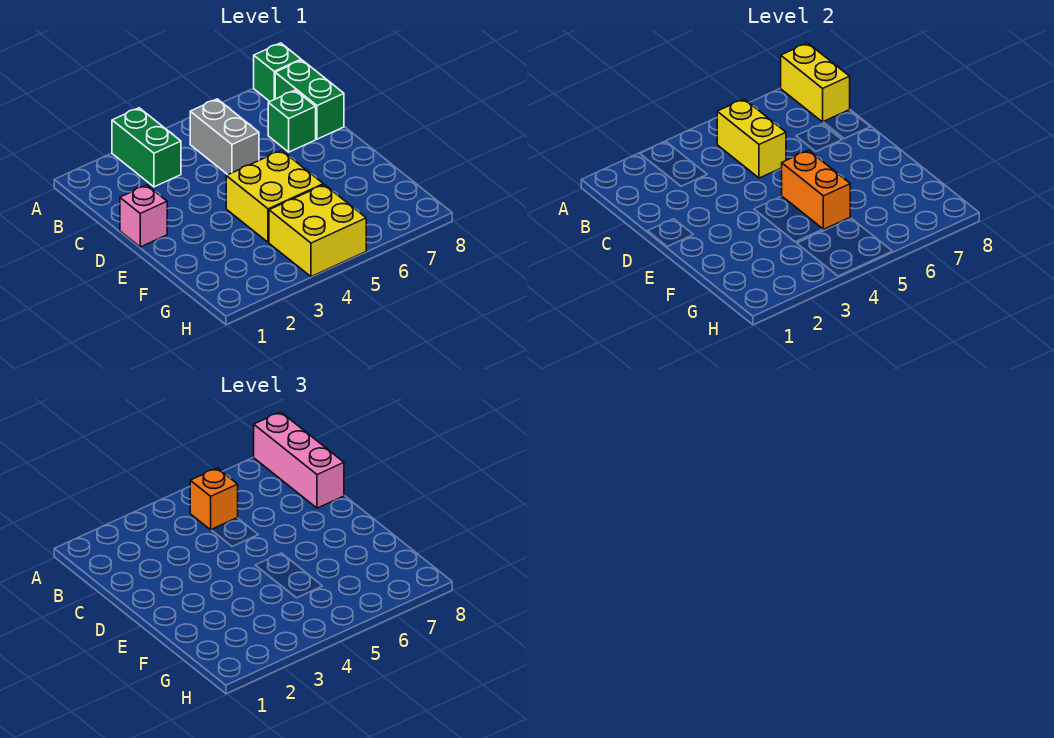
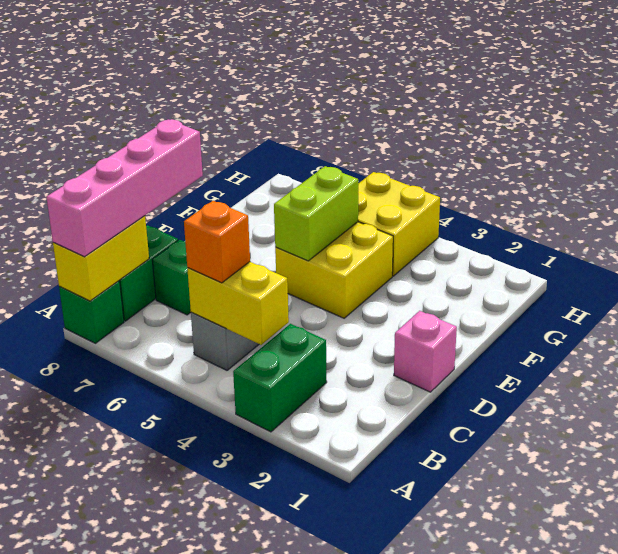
pink 1x3 brick [254,412,344,508] -> pink 1x4 brick [47,119,203,257]
yellow 1x2 brick [717,99,786,178] -> yellow 1x2 brick turned to [187,262,289,345]
orange 1x2 brick [782,150,850,229] -> lime 1x2 brick [274,166,358,261]

